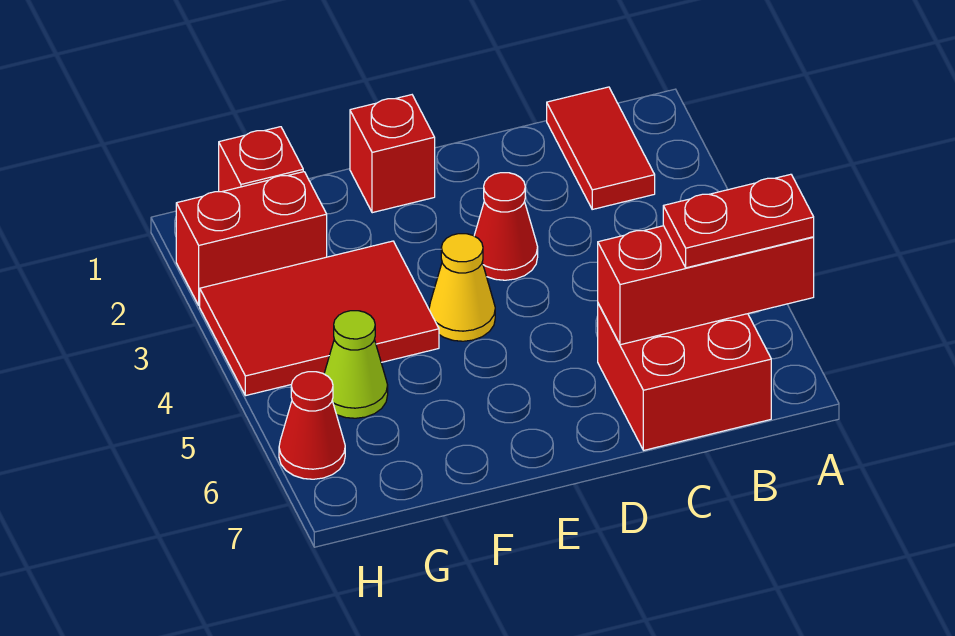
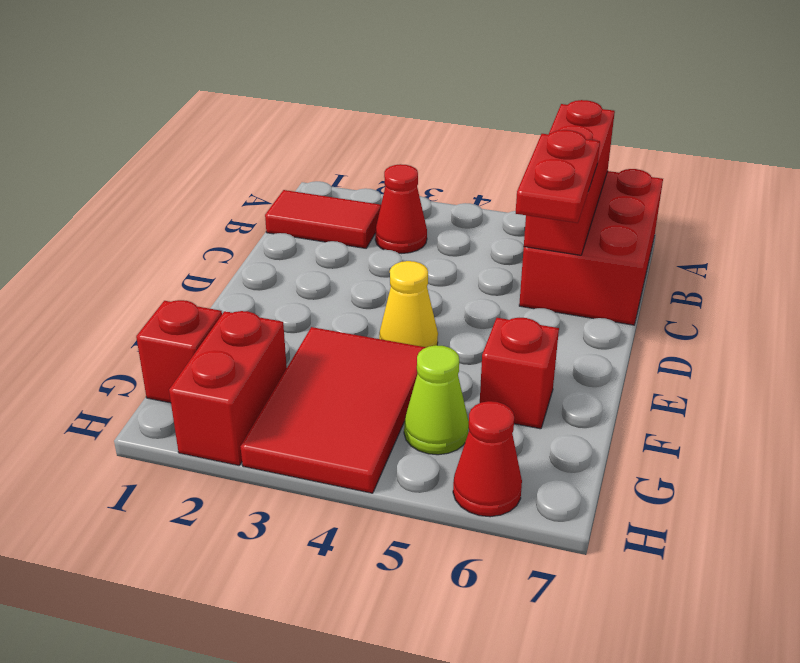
red 1x2 plate [663,174,814,268] -> red 1x2 plate moved to [516,130,600,223]
red 2x2 brick [598,304,771,450] -> red 2x3 brick [519,169,663,325]
red 1x1 cone [474,173,538,280] -> red 1x1 cone moved to [375,164,427,253]
red 1x1 brick [350,95,435,213] -> red 1x1 brick moved to [480,318,559,429]

